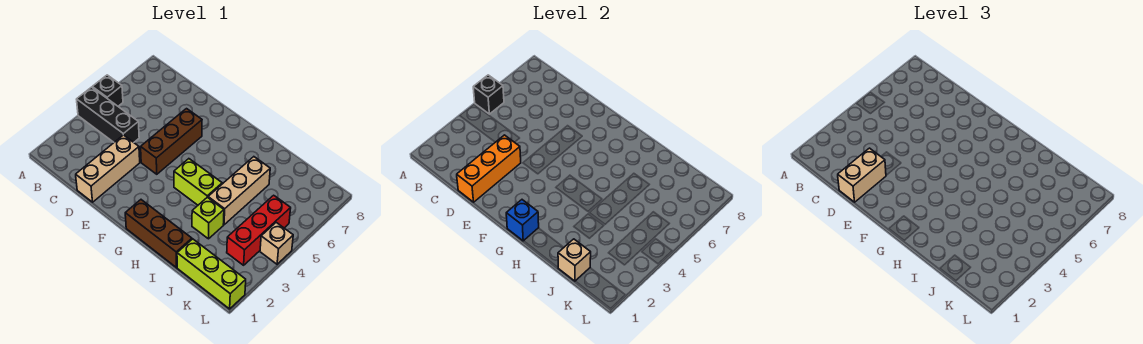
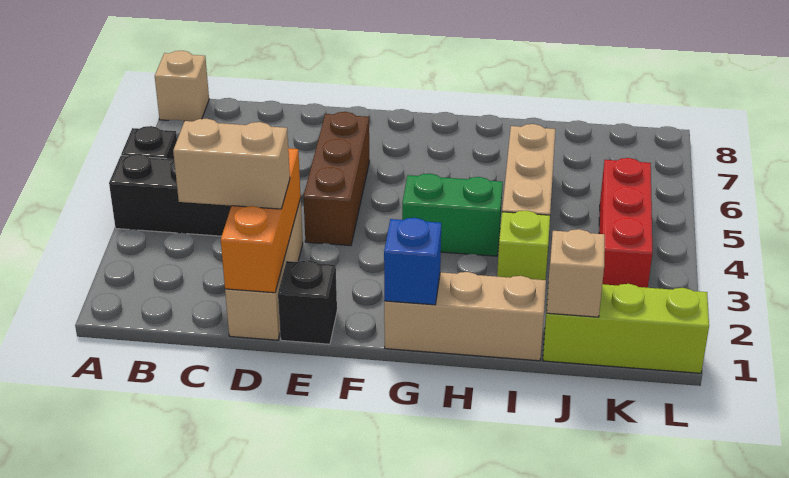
black 1x1 brick [473,75,504,114] -> black 1x1 brick moved to [278,260,337,344]
tan 1x2 brick [838,148,886,202] -> tan 1x2 brick turned to [173,119,290,209]
brown 1x3 brick [125,200,192,268] -> tan 1x3 brick [384,272,546,361]
lime 1x2 brick [174,159,222,205] -> green 1x2 brick [402,173,503,256]
tan 1x1 brick [260,223,293,264] -> tan 1x1 brick moved to [155,51,209,121]

